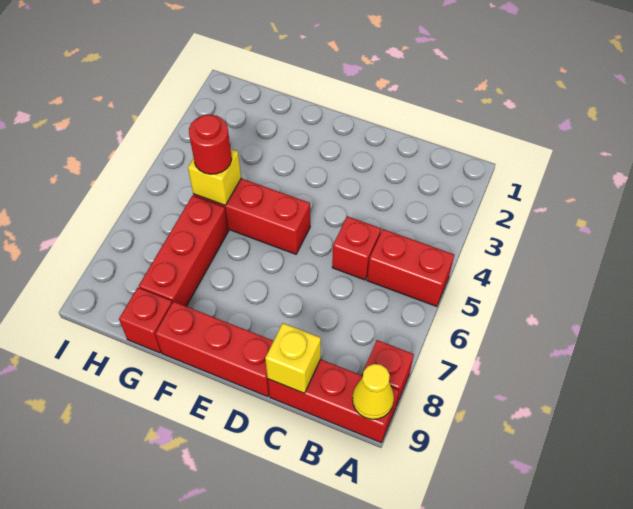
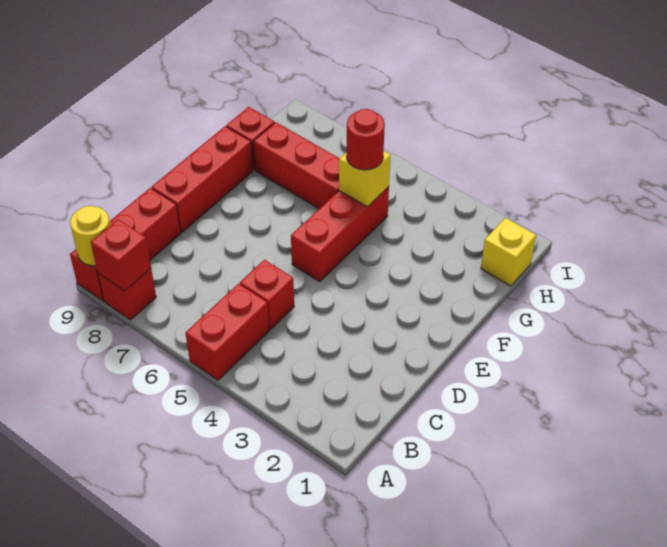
none -> red 1x1 brick [91,219,151,291]
yellow 1x1 cone [353,364,394,419] -> yellow 1x1 round brick [70,206,110,266]
yellow 1x1 brick [265,323,321,393] -> yellow 1x1 brick moved to [481,218,536,286]

